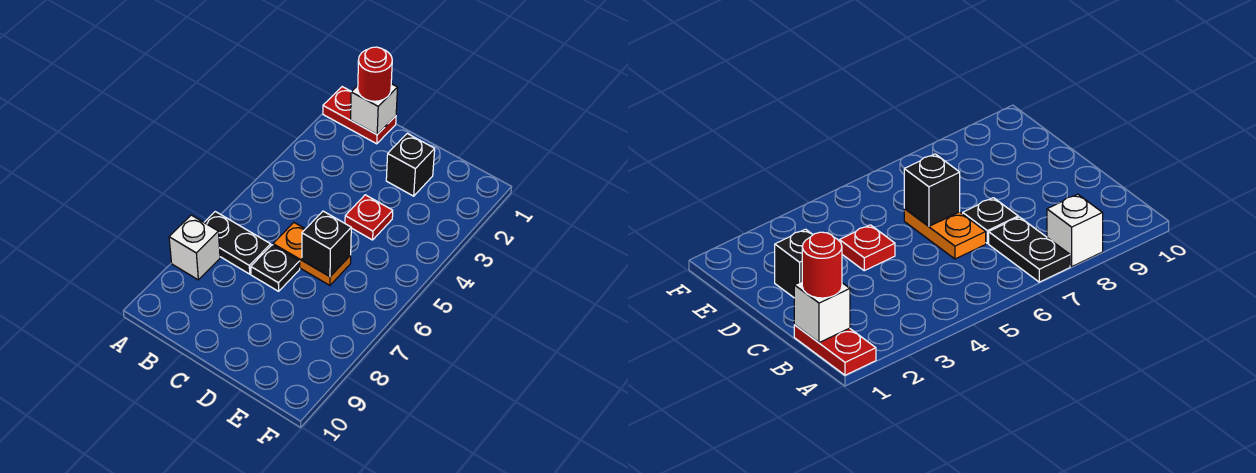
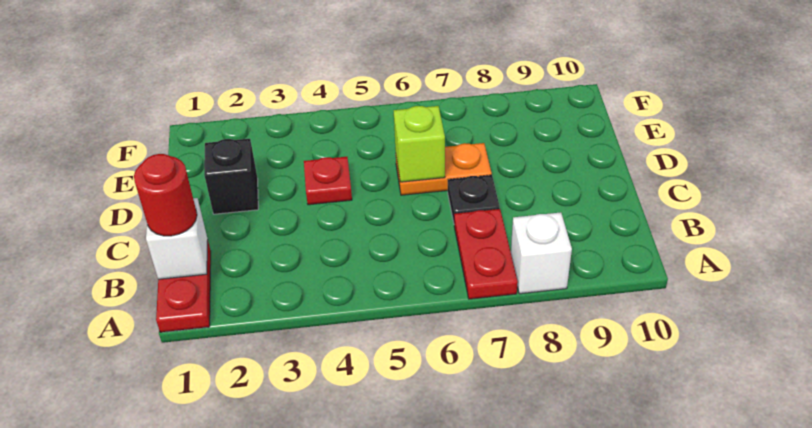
black 1x2 plate [204,212,271,274] -> red 1x2 plate [454,209,518,299]
orange 1x2 plate [273,223,351,285] -> orange 1x2 plate turned to [396,143,492,195]
black 1x1 brick [302,211,351,277] -> lime 1x1 brick [394,106,445,182]

